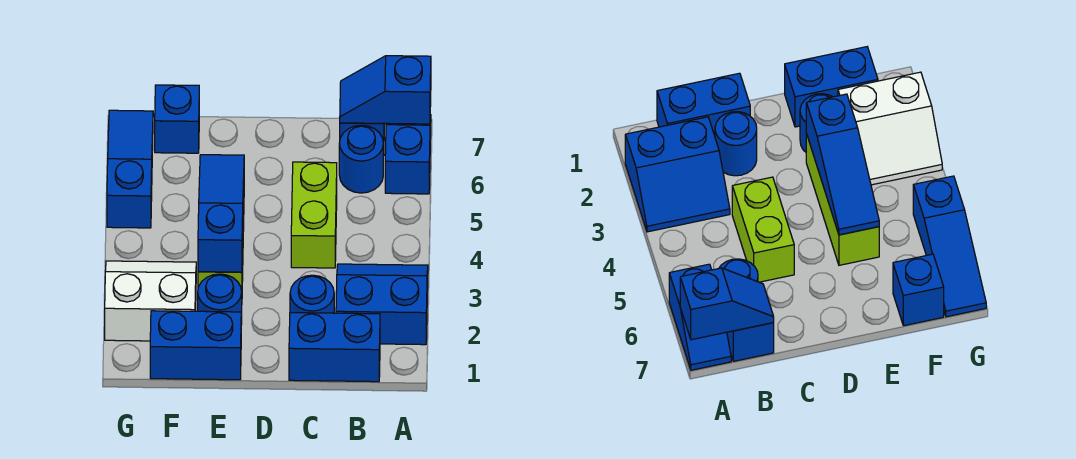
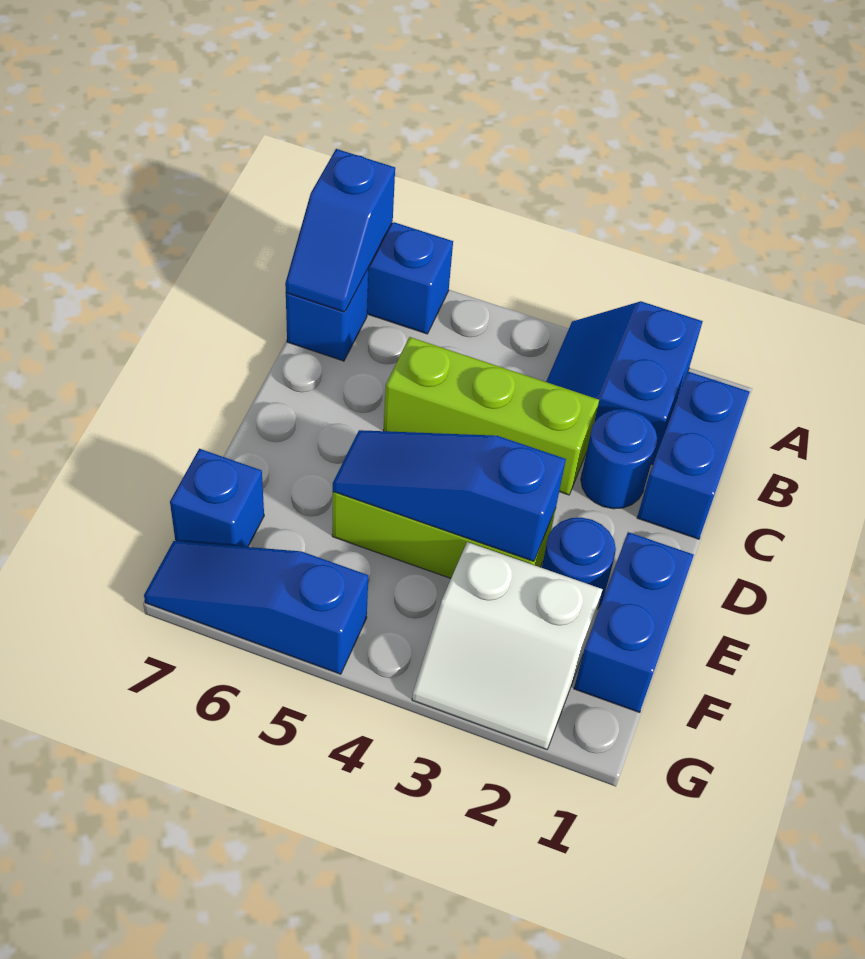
blue 1x1 round brick [339,125,383,193] -> none
lime 1x2 brick [291,162,337,268] -> lime 1x3 brick [383,337,599,495]
white 2x2 slope [105,261,196,341] -> white 2x2 slope turned to [412,542,603,749]

